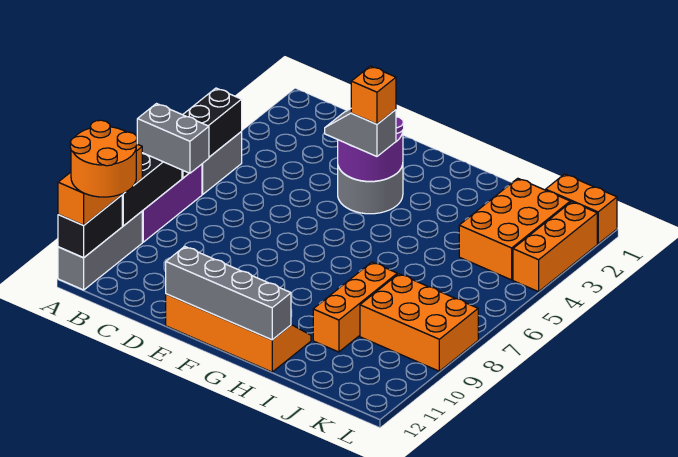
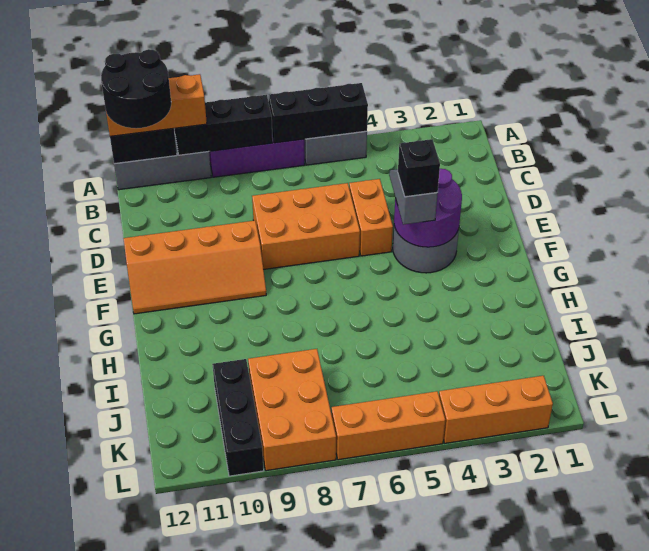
grey 1x2 brick [137,104,209,173] -> none
orange 2x2 round brick [70,120,137,197] -> black 2x2 round brick [101,49,171,128]
orange 2x4 slope [166,294,311,372] -> orange 2x4 slope turned to [123,221,266,314]
grey 1x4 brick [166,247,291,340] -> none
orange 1x1 brick [351,66,396,124] -> black 1x1 brick [398,139,440,197]
orange 1x3 brick [313,262,397,352] -> orange 1x3 brick moved to [332,391,445,460]
orange 2x3 brick [459,178,570,280] -> orange 2x3 brick moved to [252,183,360,269]
none -> black 1x3 brick [212,359,264,476]
orange 1x2 brick [546,174,617,244] -> orange 1x2 brick moved to [349,179,393,256]

